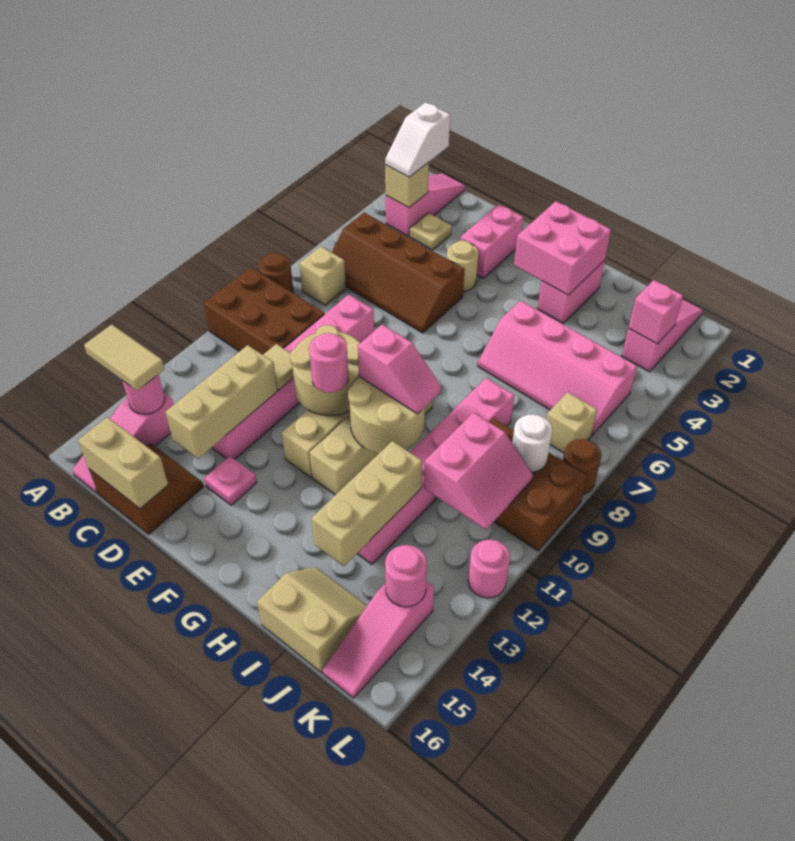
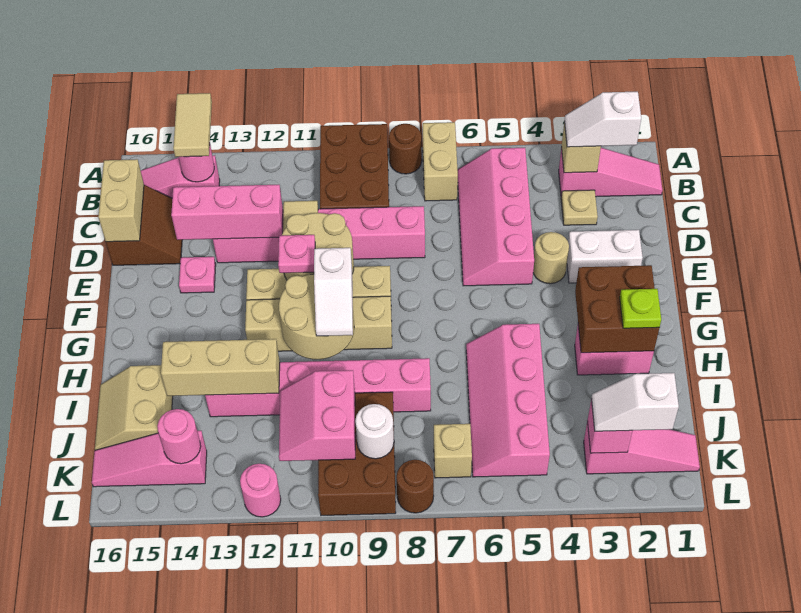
brown 2x4 slope [332,213,465,333] -> pink 2x4 slope [458,148,534,286]
tan 1x1 brick [300,246,346,305] -> tan 1x2 brick [423,122,458,201]
tan 1x3 brick [166,345,277,459] -> pink 1x3 brick [171,185,283,240]
pink 1x2 brick [461,204,523,278] -> white 1x2 brick [567,230,643,283]
pink 1x1 round brick [309,333,349,393] -> pink 1x1 plate [278,235,315,273]
pink 2x2 brick [514,201,611,295] -> brown 2x2 brick [575,265,659,353]
pink 1x2 slope [358,324,441,414] -> white 1x2 slope [314,248,353,336]
none -> lime 1x1 plate [620,289,661,328]
tan 2x2 slope [257,567,367,673] -> tan 2x2 slope turned to [95,365,173,450]
pink 2x2 slope [424,413,533,530] -> pink 2x2 slope turned to [279,370,355,461]
none -> white 1x2 slope [591,373,679,431]

